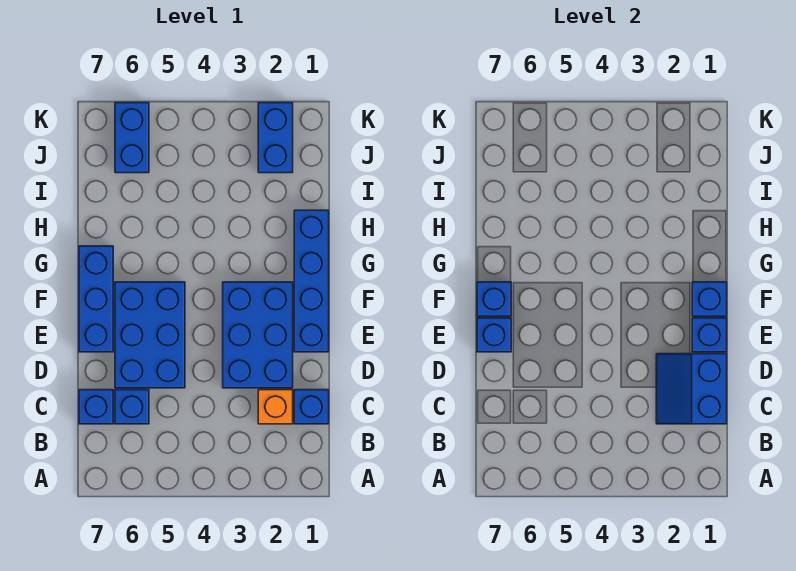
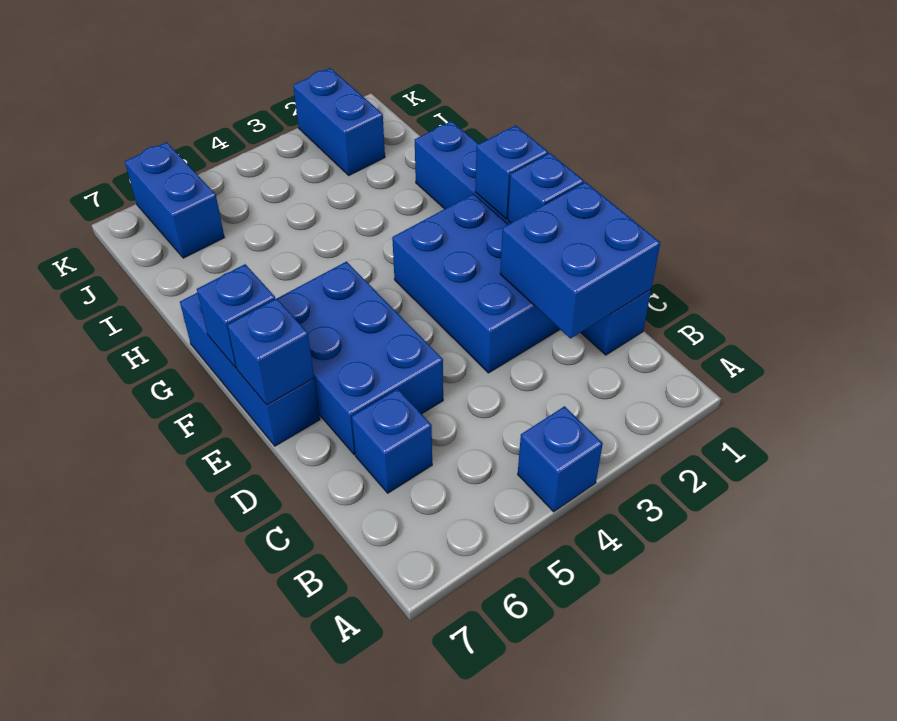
blue 2x2 slope [656,354,727,424] -> blue 2x2 brick [500,182,660,338]
orange 1x1 brick [258,390,293,424] -> none
blue 1x1 brick [79,390,113,424] -> blue 1x1 brick moved to [518,406,603,512]

